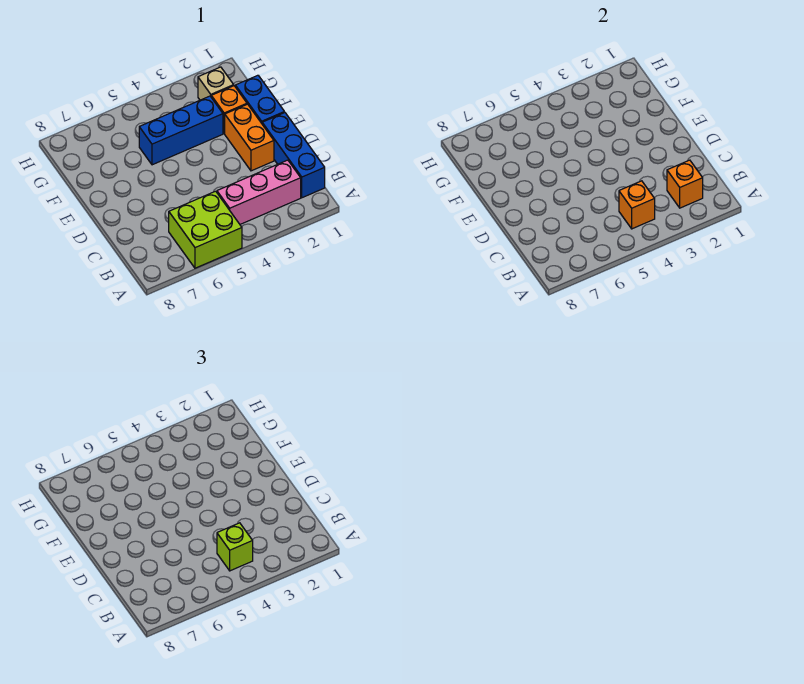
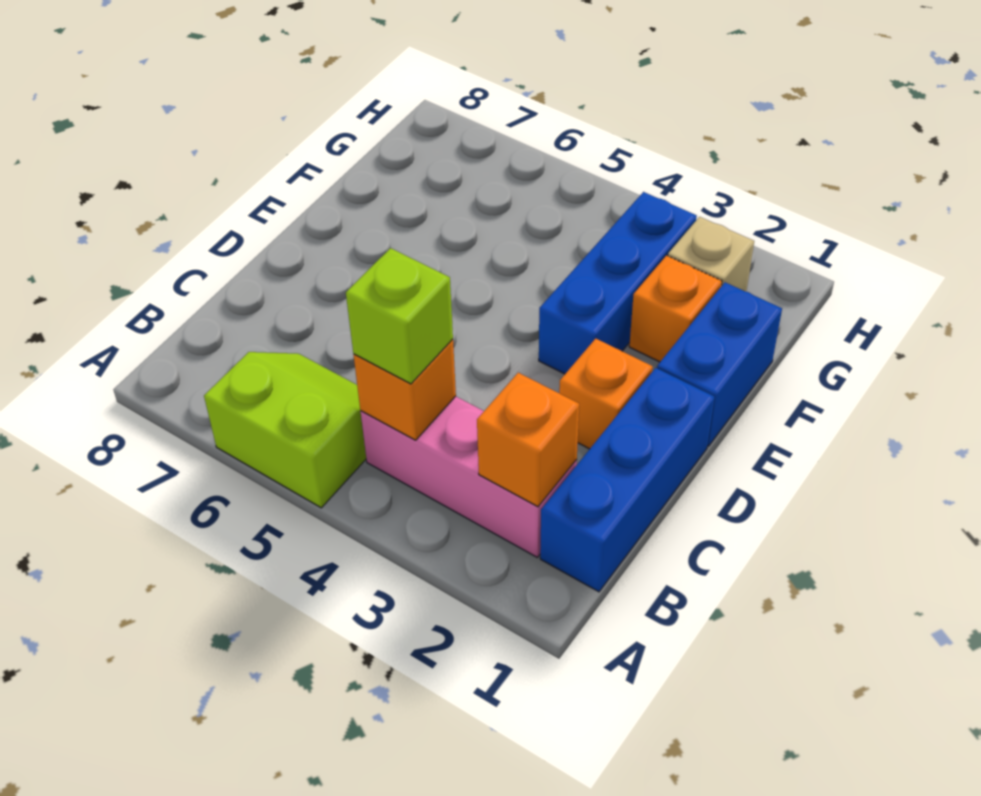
lime 2x2 brick [169,191,242,268] -> lime 2x2 slope [204,352,366,508]
orange 1x2 brick [225,104,274,171] -> orange 1x1 brick [559,339,653,449]
blue 1x3 brick [139,96,223,165] -> blue 1x3 brick turned to [539,192,697,374]

